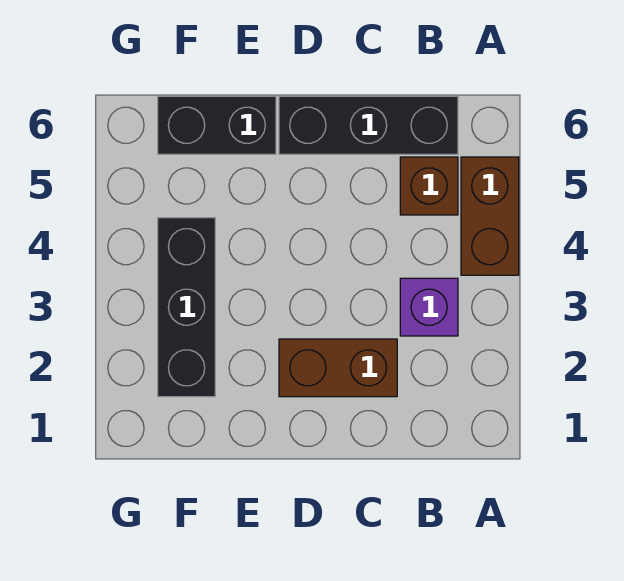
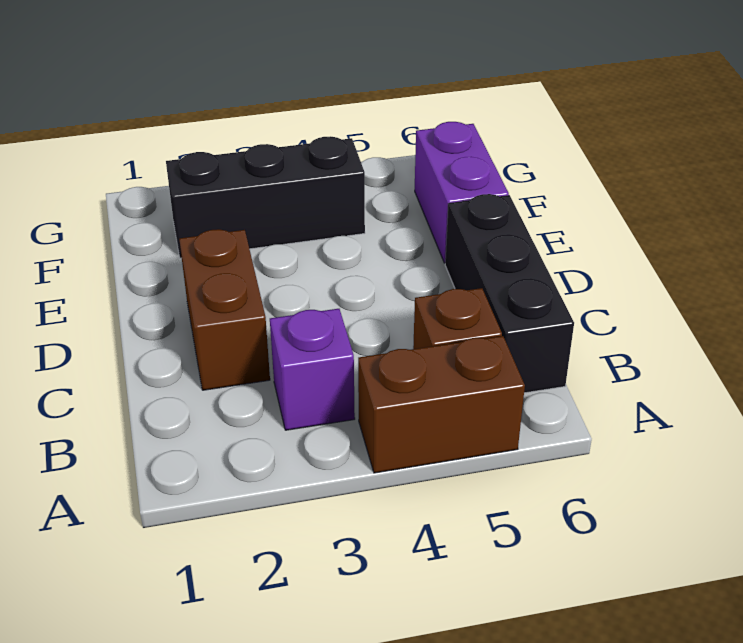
black 1x2 brick [158,96,276,154] -> purple 1x2 brick [415,122,509,263]

